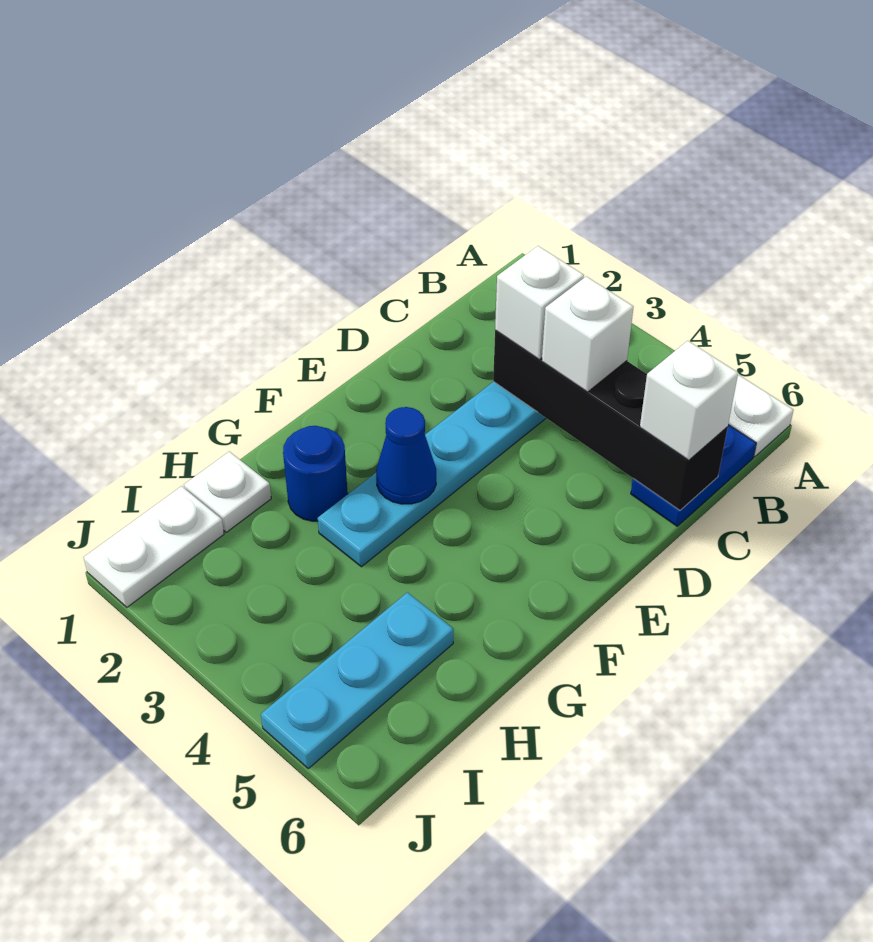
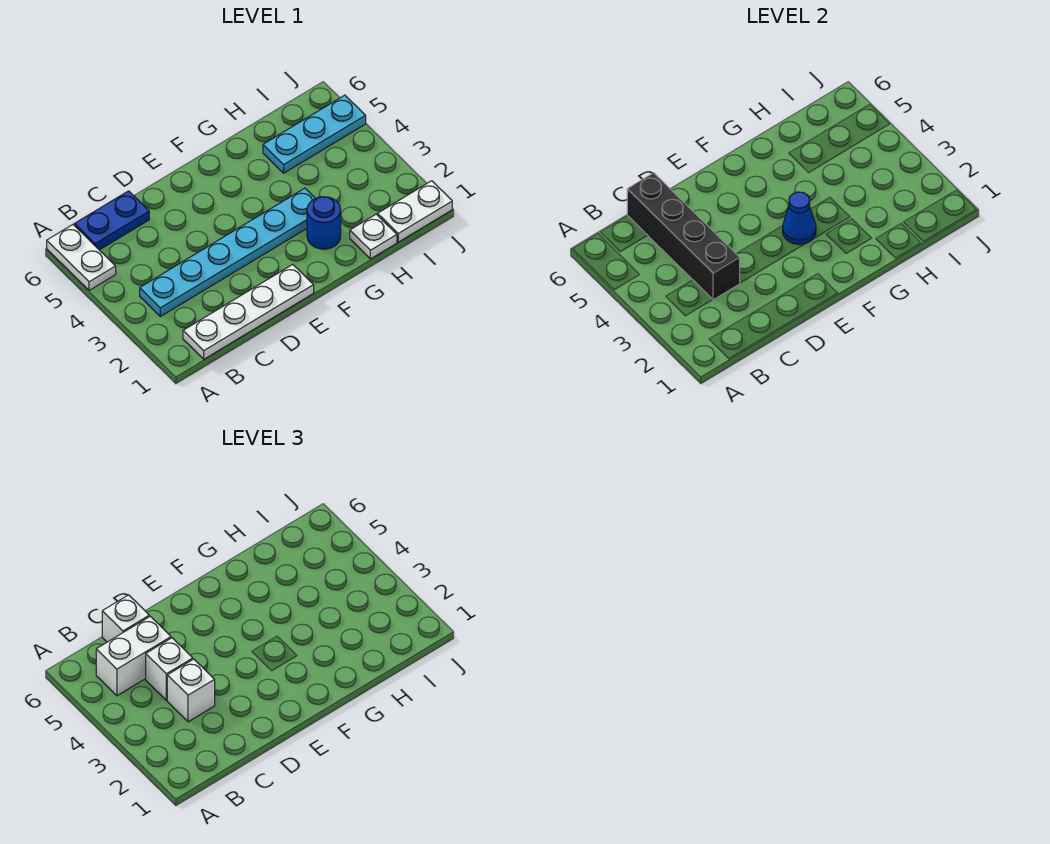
none -> white 1x4 plate [183,265,314,359]
none -> white 1x2 brick [96,616,171,696]

